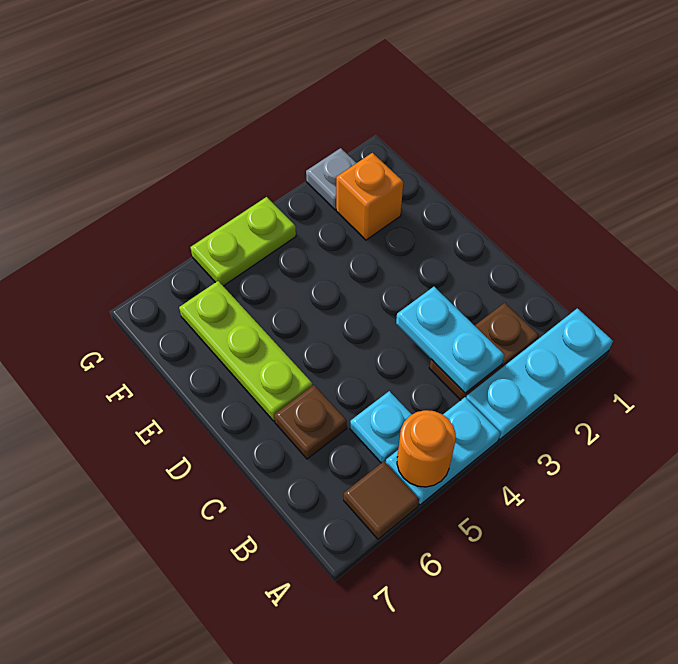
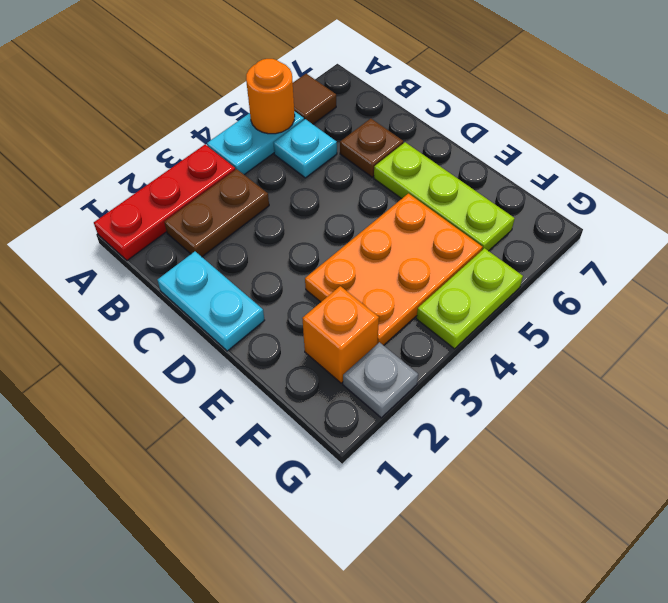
cyan 1x3 plate [466,308,613,440] -> red 1x3 plate [94,145,235,260]
cyan 1x2 plate [396,287,504,393] -> cyan 1x2 plate moved to [158,252,265,351]
none -> orange 2x3 plate [305,194,482,345]

